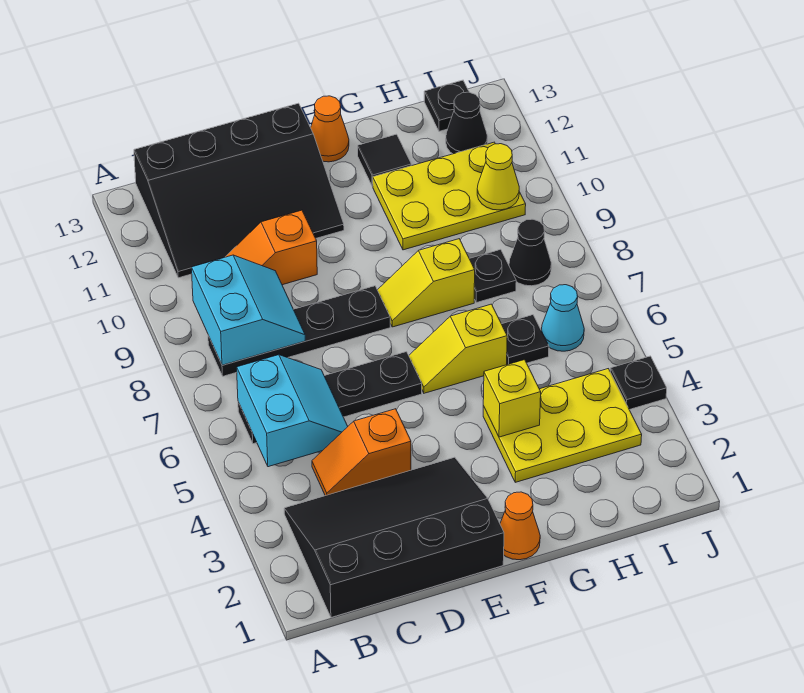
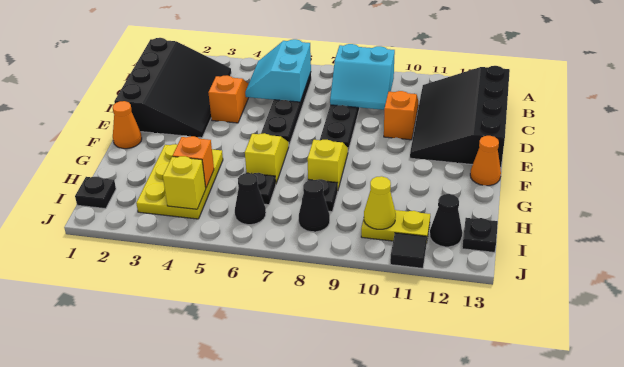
cyan 2x2 slope [237,355,348,467] -> cyan 2x2 slope turned to [245,39,311,102]
yellow 1x1 brick [483,360,541,437] -> yellow 1x1 brick moved to [163,156,206,209]
yellow 2x3 plate [373,142,526,250] -> yellow 1x2 plate [361,210,430,241]
black 1x1 tile [358,134,411,186] -> black 1x1 tile moved to [390,233,427,268]
none -> orange 1x1 brick [173,136,214,188]
cyan 1x1 cone [541,285,584,351] -> black 1x1 cone [235,173,266,225]
black 1x1 plate [610,356,667,410] -> black 1x1 plate moved to [75,177,116,209]

